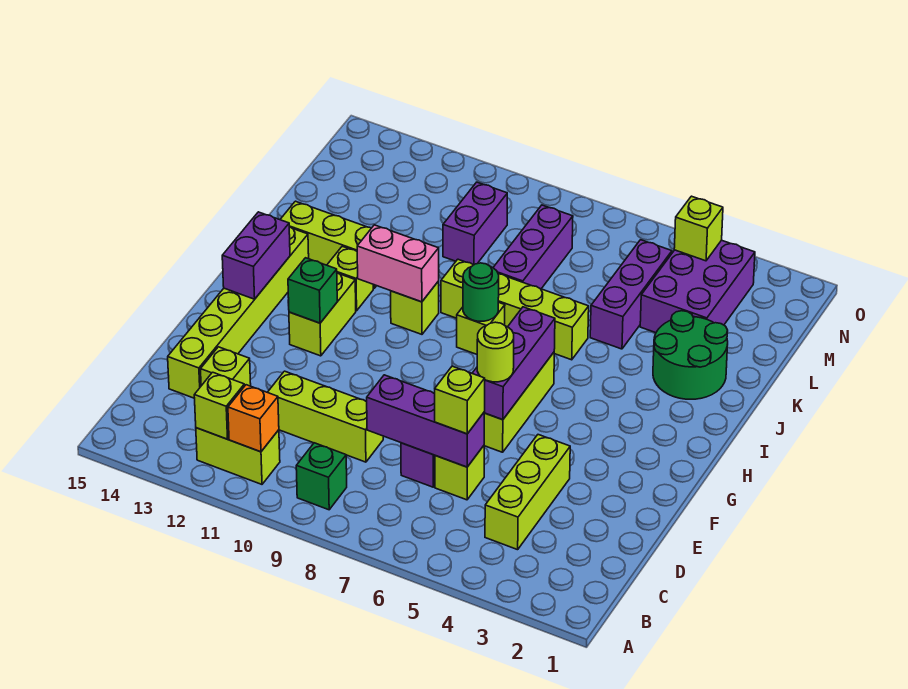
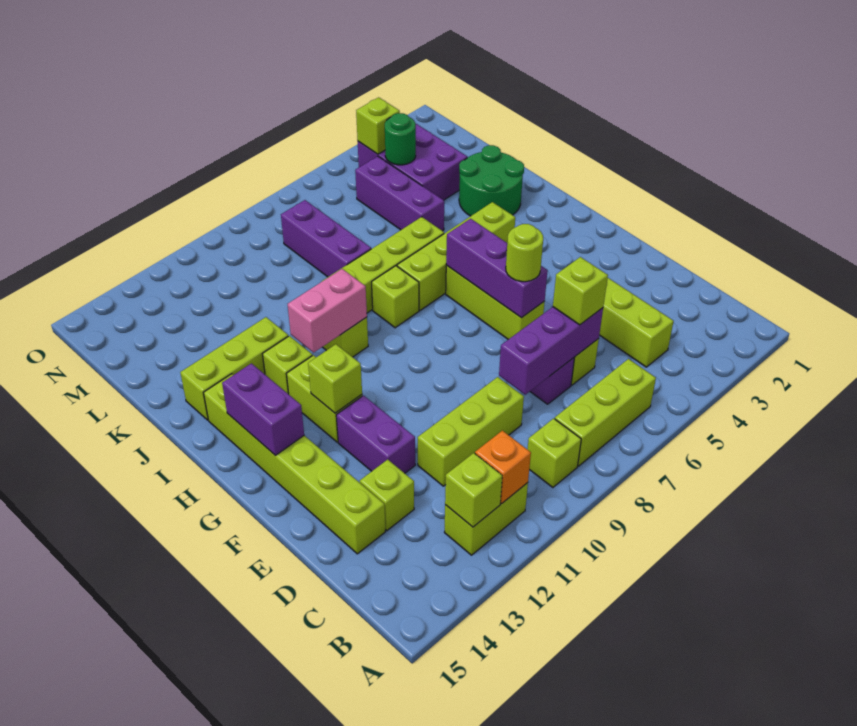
none -> lime 1x3 brick [555,359,656,466]
green 1x1 brick [296,443,347,510] -> lime 1x1 brick [528,418,581,487]
green 1x1 brick [288,258,337,323] -> lime 1x1 brick [308,344,362,413]
none -> lime 1x4 brick [397,202,515,310]
green 1x1 round brick [463,263,499,321] -> green 1x1 round brick moved to [385,113,416,165]
purple 1x2 brick [443,182,507,265] -> purple 1x2 brick moved to [336,396,415,473]

